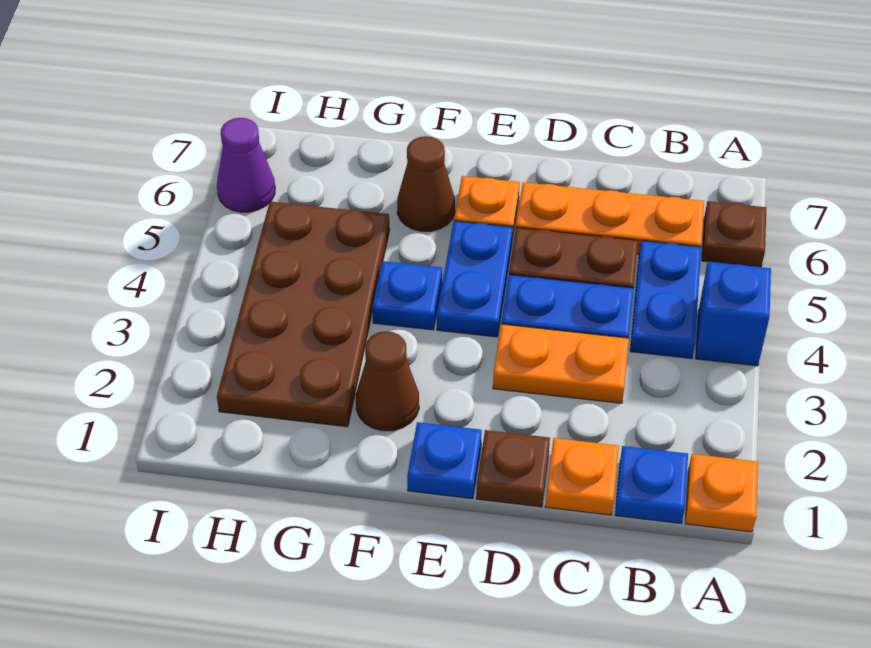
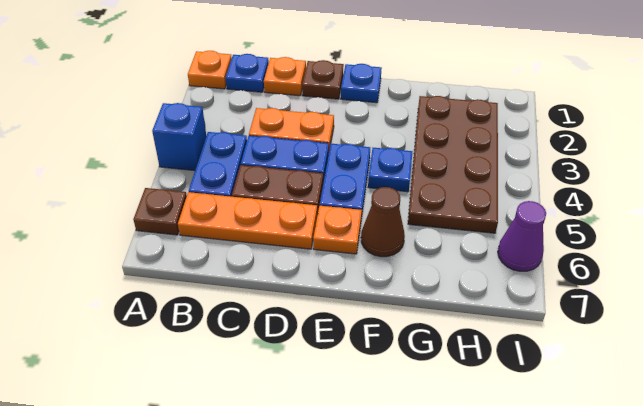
brown 1x1 cone [356,331,419,431] -> none

